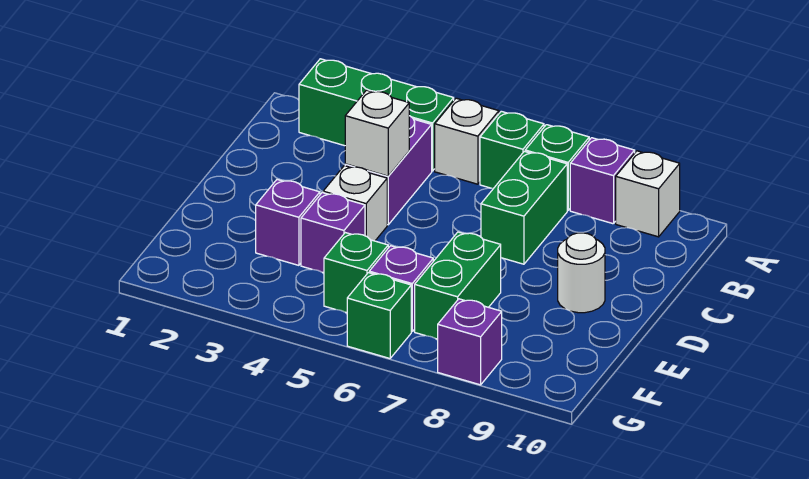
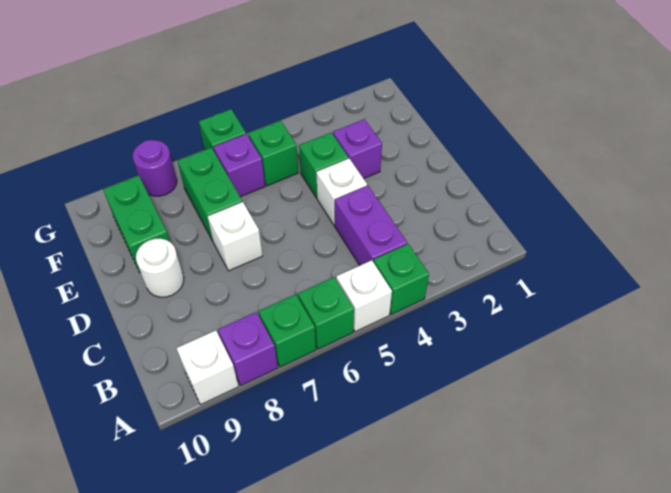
green 1x3 brick [299,59,454,171] -> green 1x1 brick [374,244,429,315]
green 1x2 brick [481,151,567,264] -> green 1x2 brick moved to [103,175,170,272]
white 1x1 brick [345,90,409,176] -> white 1x1 brick moved to [208,202,263,271]
purple 1x1 brick [301,193,365,273] -> green 1x1 brick [299,133,348,198]
purple 1x1 brick [438,299,502,385] -> purple 1x1 round brick [133,140,177,196]

